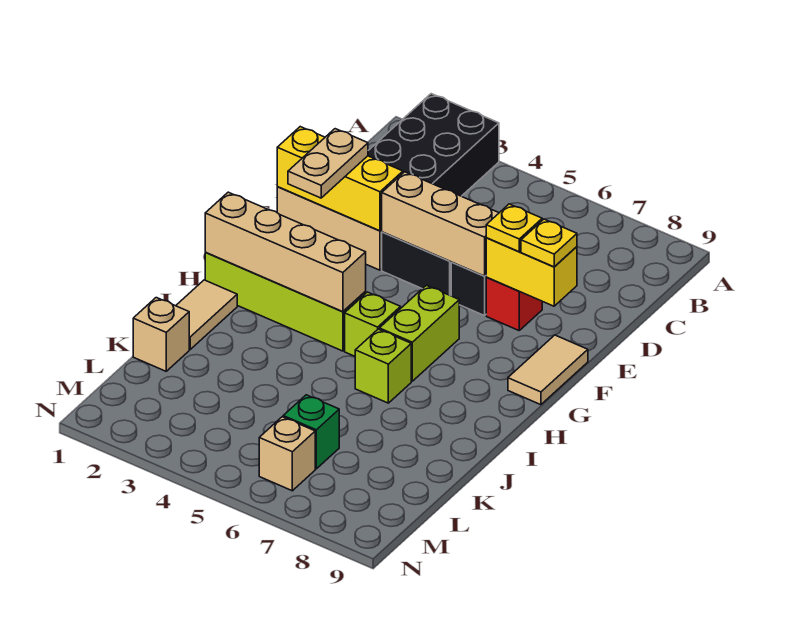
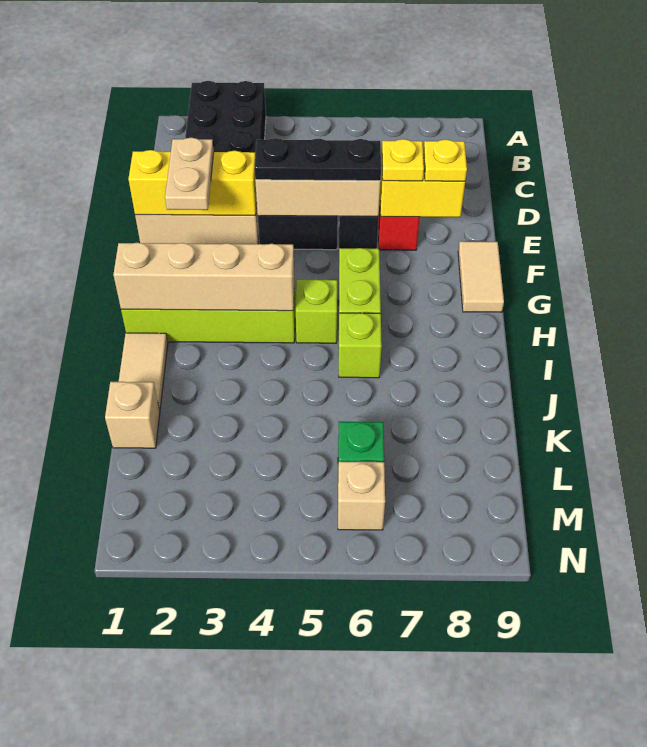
none -> black 1x3 plate [255,138,381,181]

